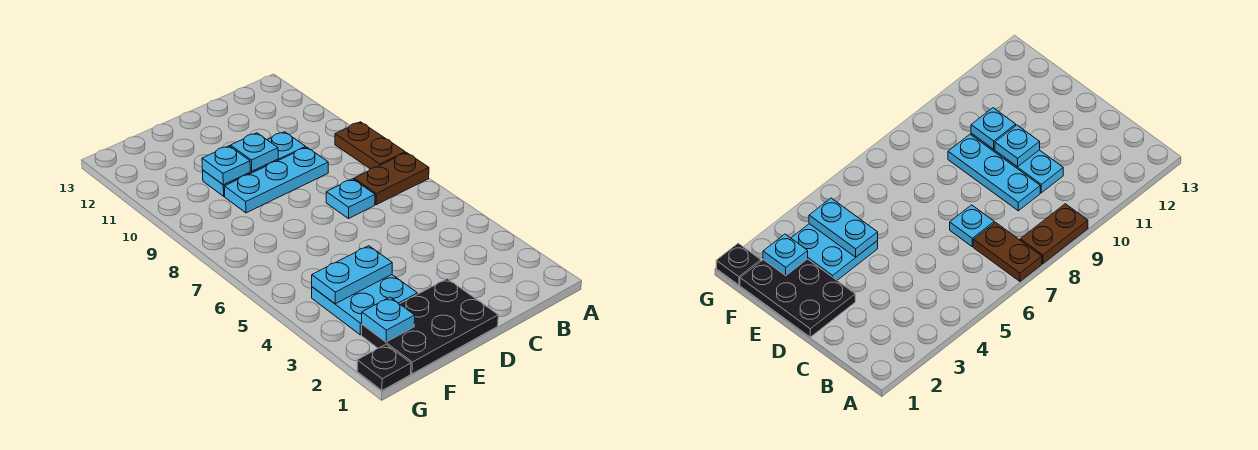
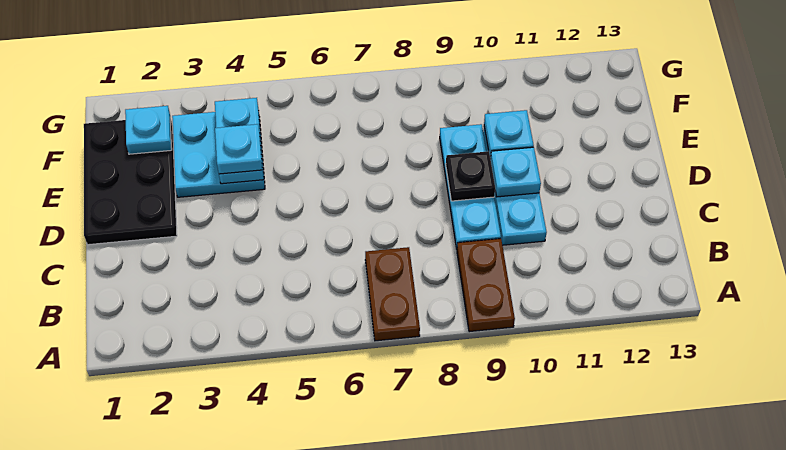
brown 1x2 plate [335,122,405,169] -> brown 1x2 plate turned to [457,239,515,332]
cyan 1x1 plate [326,179,375,219] -> cyan 1x1 plate moved to [215,124,262,174]
black 1x1 plate [357,344,411,390] -> black 1x1 plate moved to [446,151,495,201]

